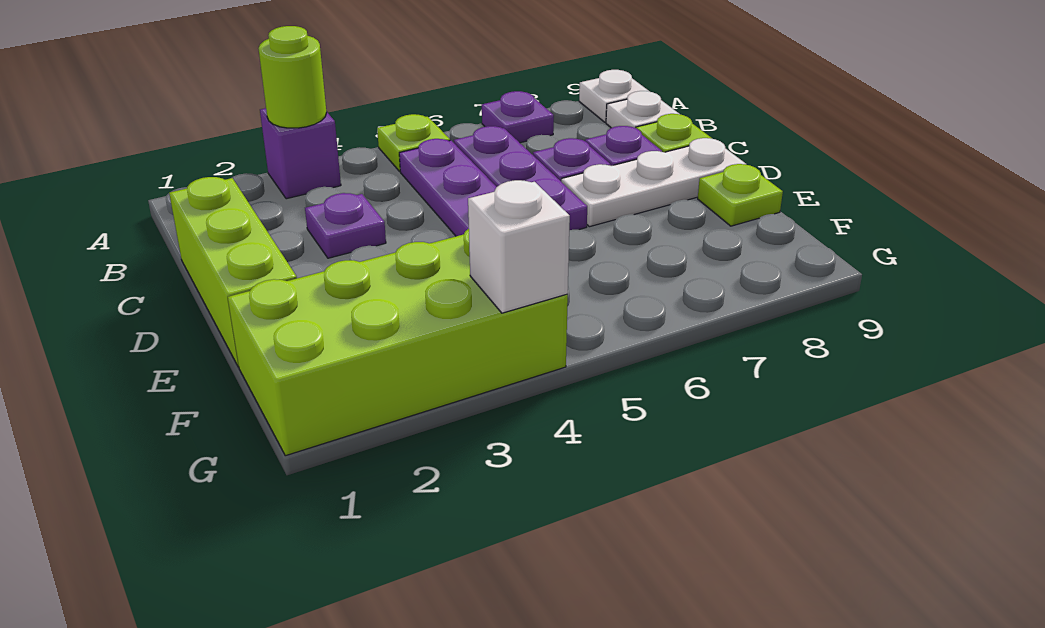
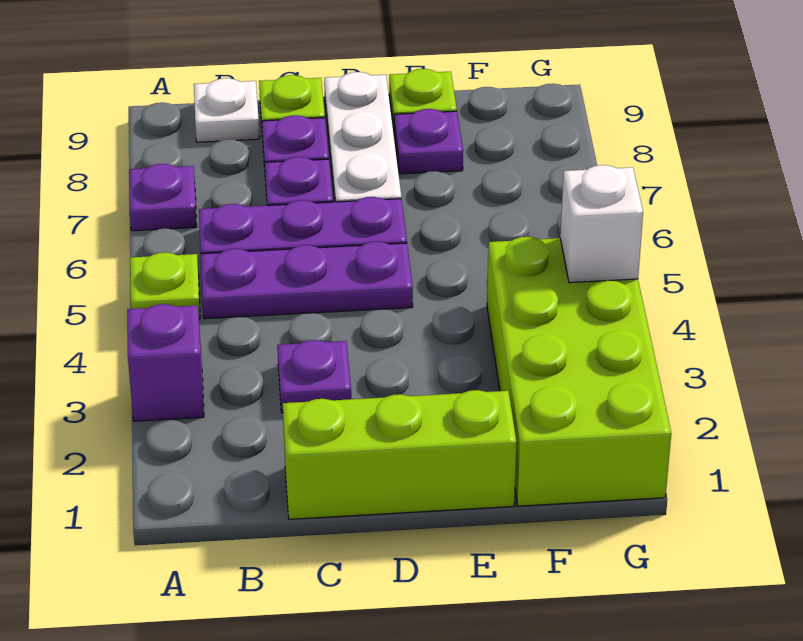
lime 1x1 round brick [258,26,326,128] -> none
white 1x1 plate [579,70,650,122] -> none
none -> purple 1x1 plate [394,109,463,174]

